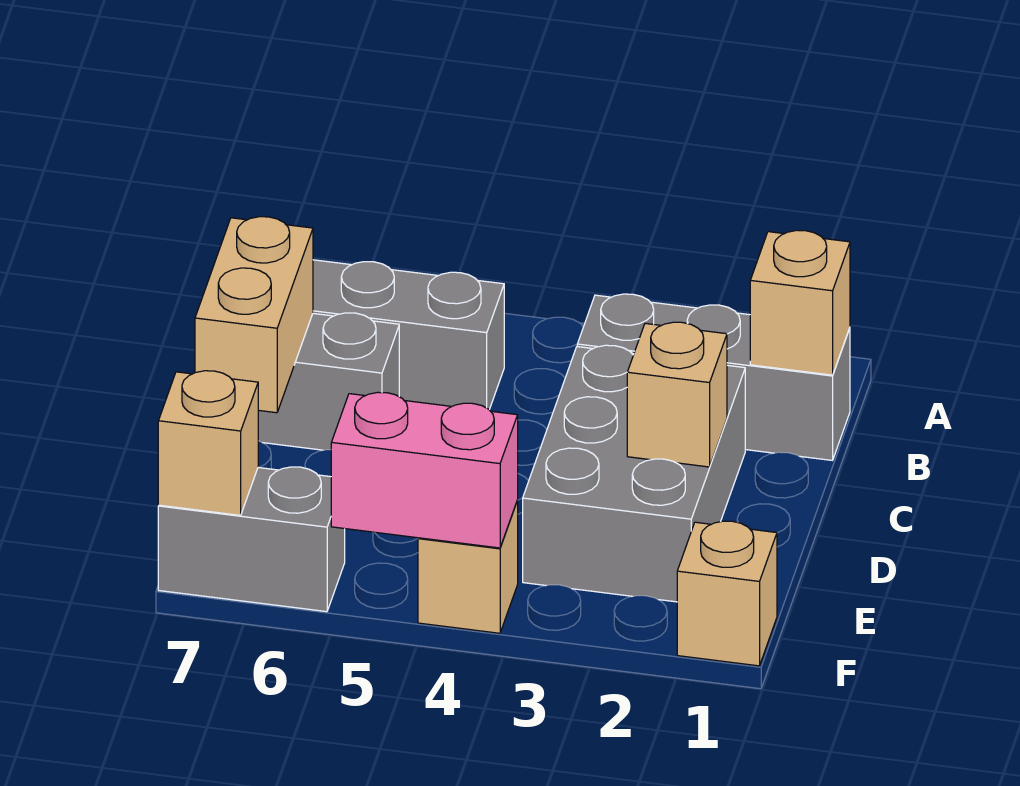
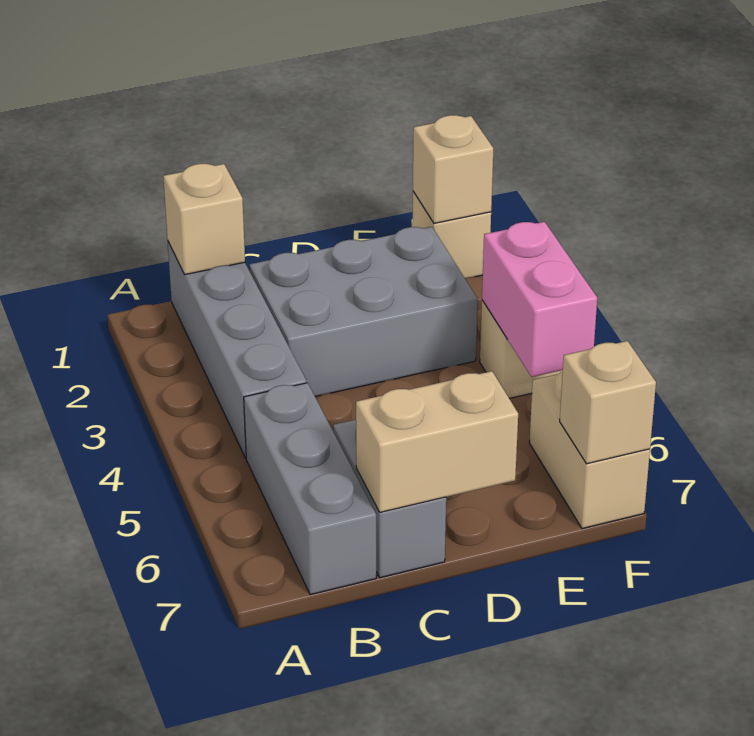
grey 1x3 brick [577,294,850,460] -> grey 1x4 brick [168,242,307,458]
tan 1x1 brick [627,322,727,467] -> tan 1x1 brick moved to [413,115,494,223]
grey 1x2 brick [158,467,345,612] -> tan 1x2 brick [529,371,650,529]

